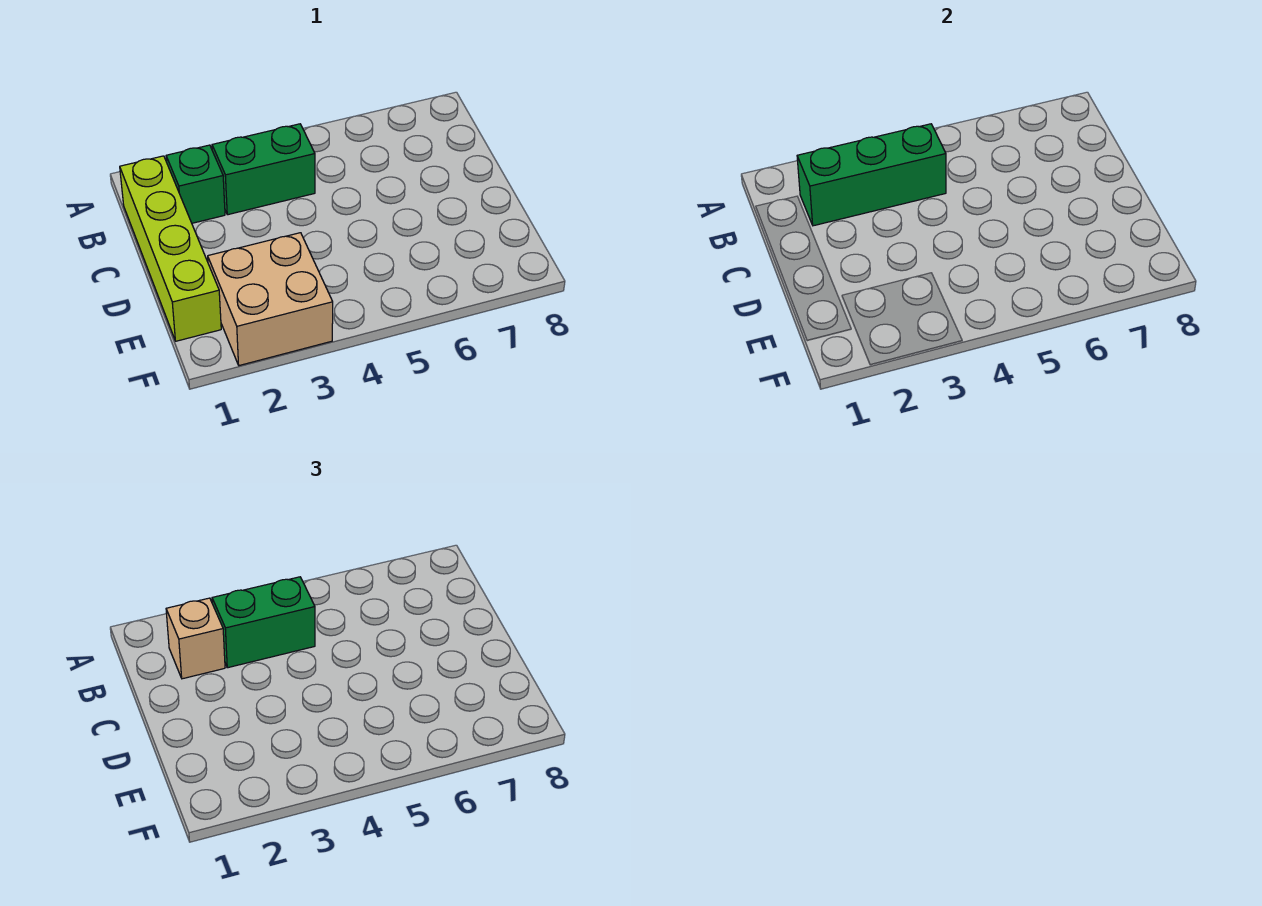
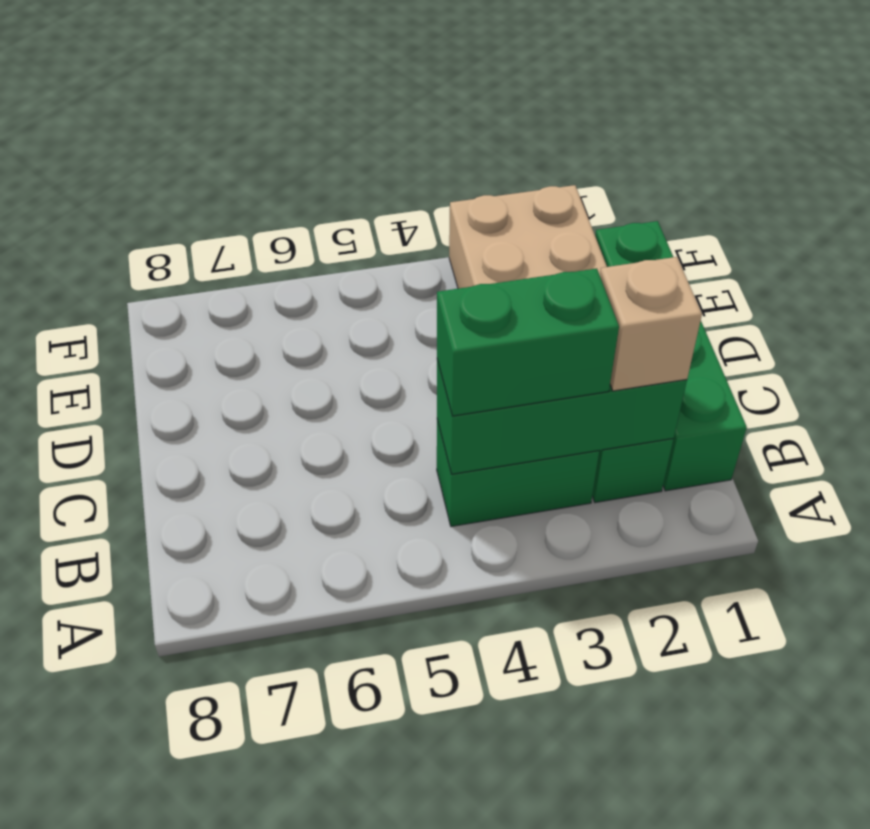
lime 1x4 brick [120,156,221,341] -> green 1x4 brick [595,221,747,491]

